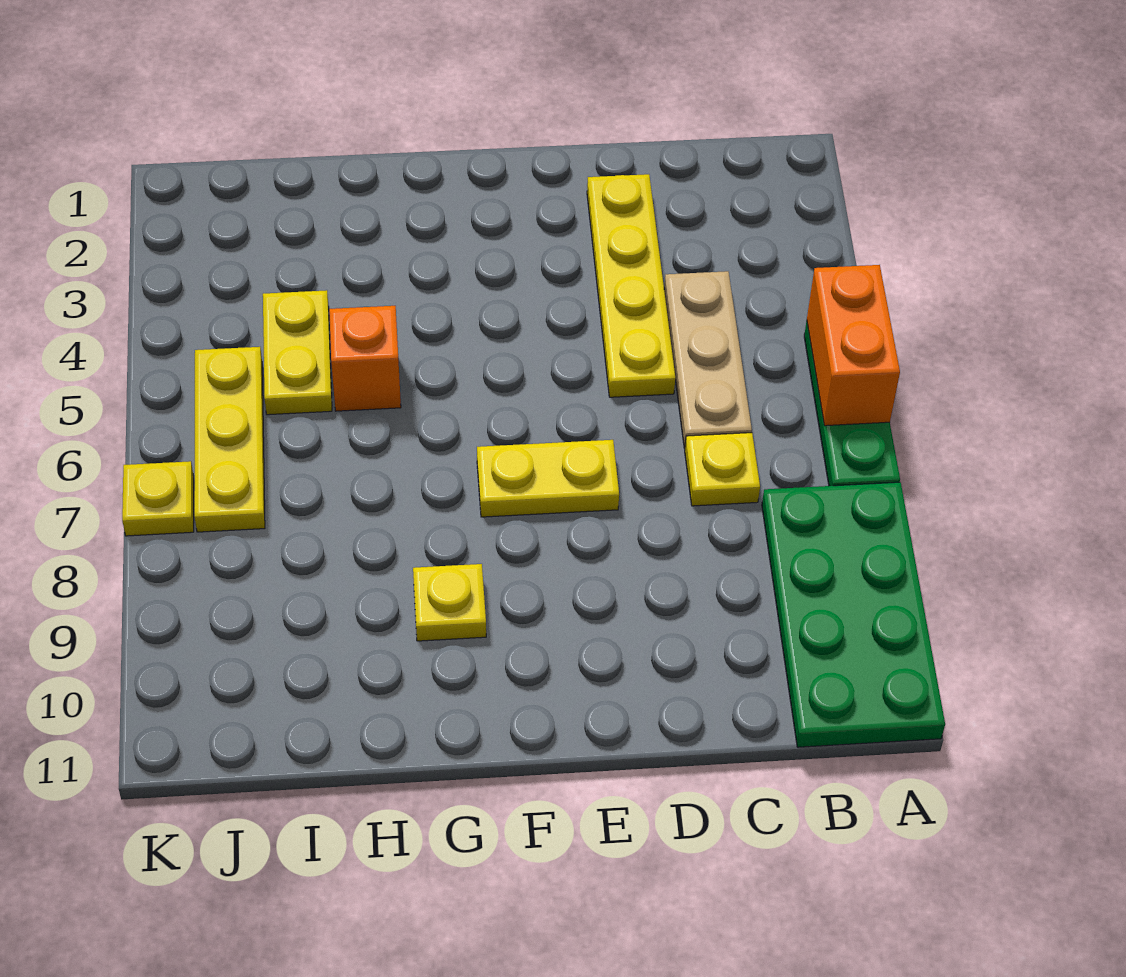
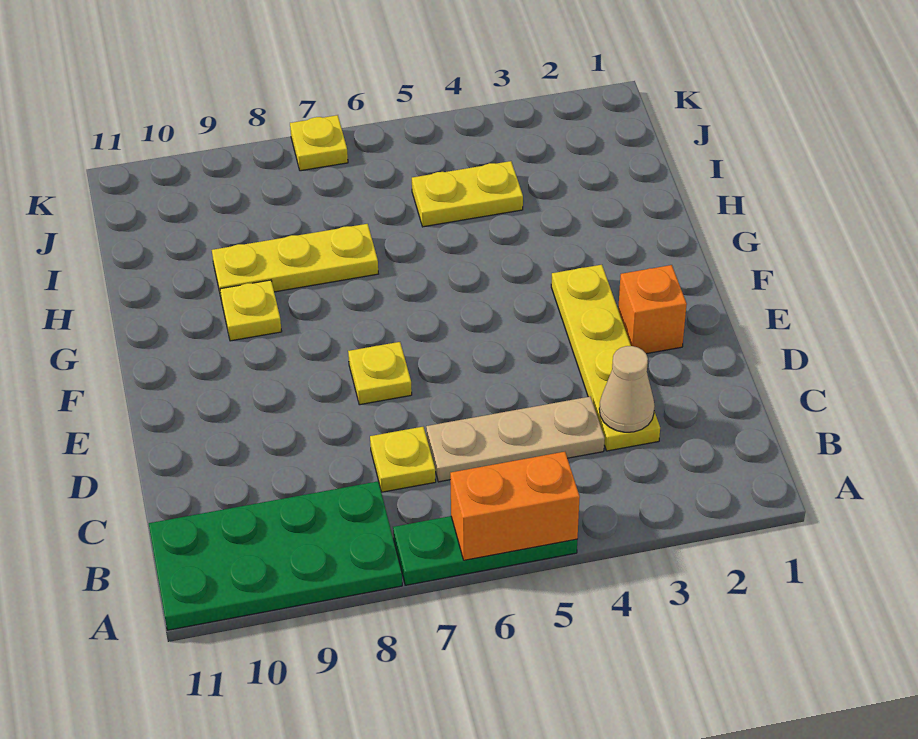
none -> tan 1x1 cone [599,346,655,432]
yellow 1x4 plate [587,174,675,397] -> yellow 1x4 plate turned to [551,265,660,451]
yellow 1x2 plate [477,440,619,517] -> yellow 1x1 plate [348,342,412,405]
orange 1x1 brick [329,306,401,411] -> orange 1x1 brick moved to [618,265,687,354]
yellow 1x3 plate [194,347,265,532] -> yellow 1x3 plate moved to [212,224,378,296]

